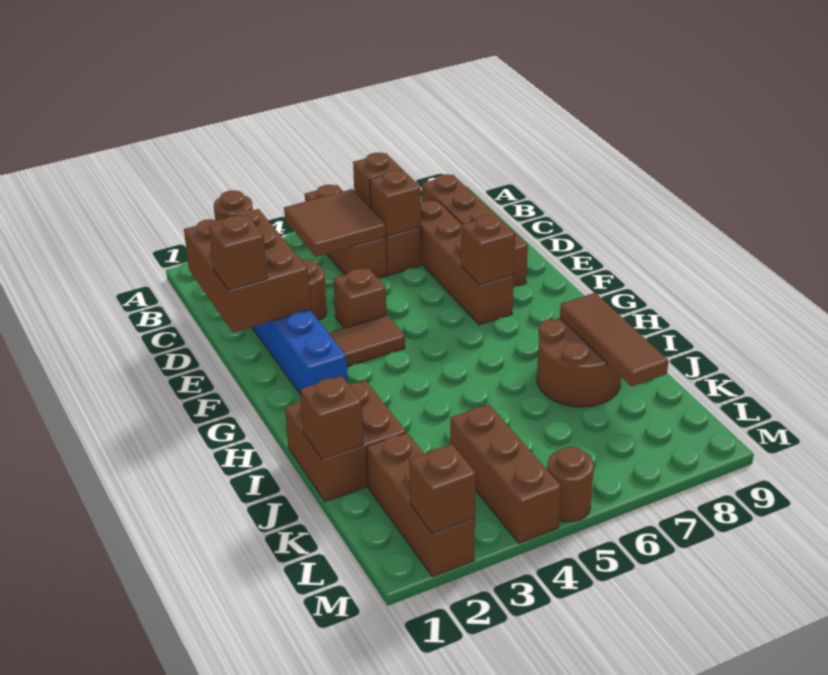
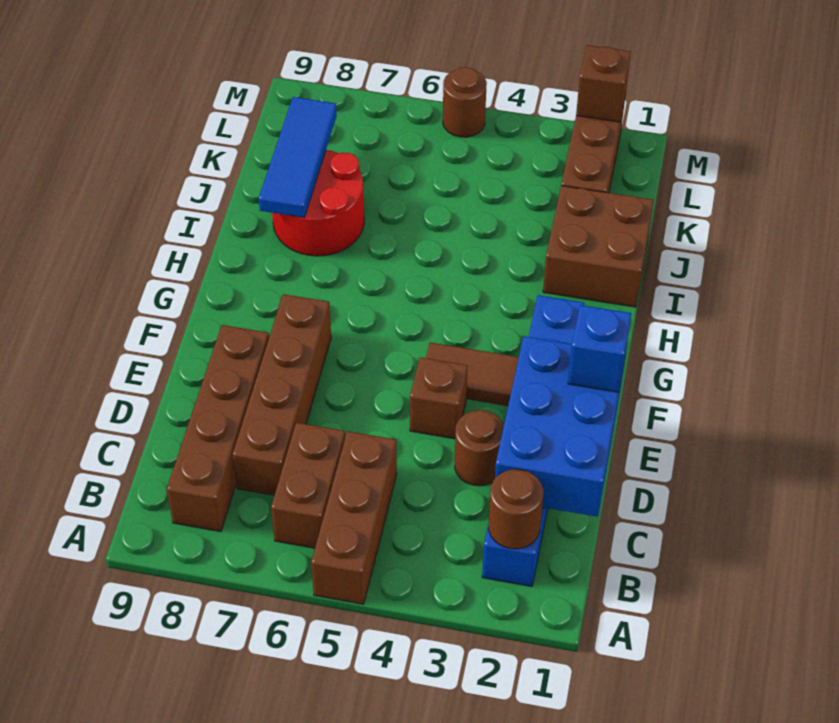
brown 2x2 tile [284,189,386,257] -> none
brown 1x1 brick [353,153,402,208] -> none
brown 2x3 brick [184,209,310,333] -> blue 2x3 brick [495,336,625,517]
brown 1x1 brick [370,170,421,236] -> none
brown 1x1 brick [209,216,267,290] -> blue 1x1 brick [568,305,631,392]
brown 1x1 brick [461,215,515,285] -> none
brown 2x2 round brick [537,318,621,407] -> red 2x2 round brick [272,150,364,256]
brown 1x3 tile [560,293,669,386] -> blue 1x3 tile [259,97,337,218]
brown 1x1 brick [300,376,363,459] -> none
brown 1x3 brick [450,404,561,543] -> none

